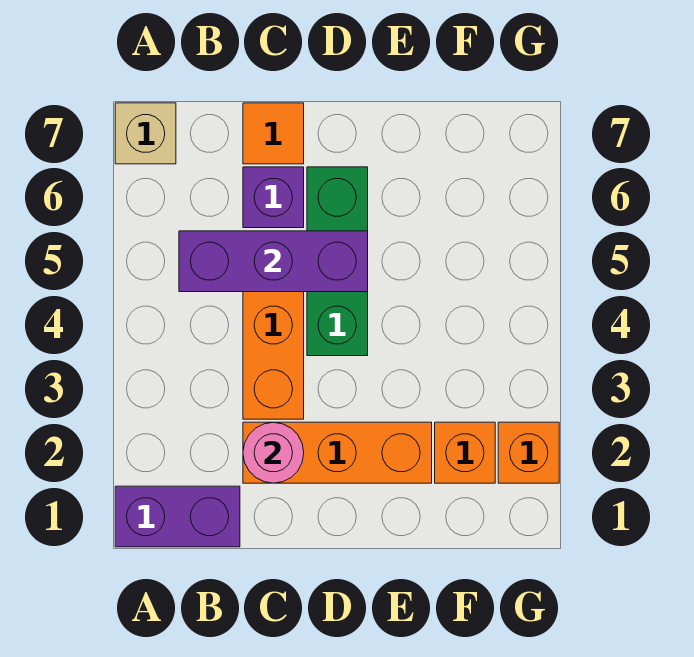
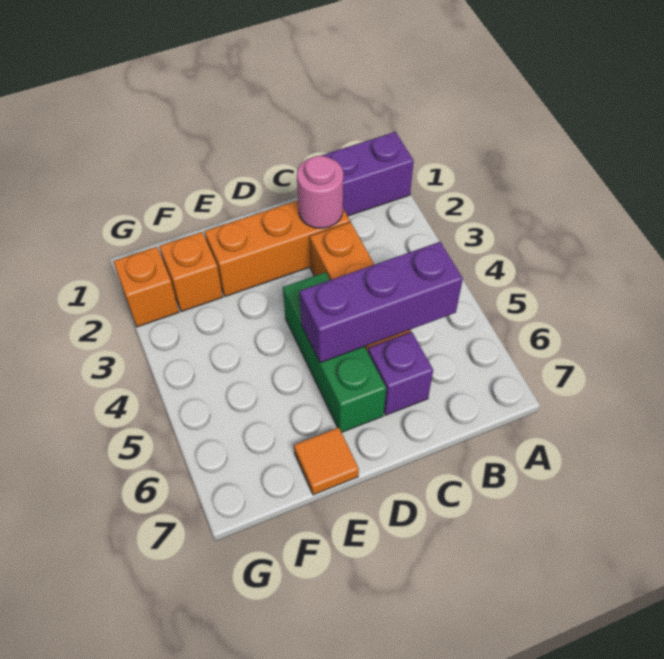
tan 1x1 brick [115,103,176,164] -> none
orange 1x1 tile [243,103,304,164] -> orange 1x1 tile moved to [294,427,359,495]

